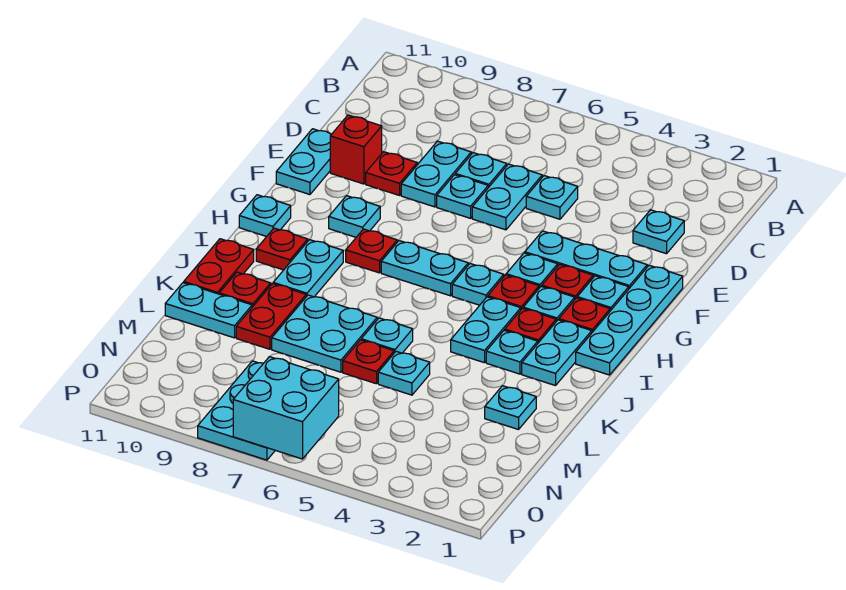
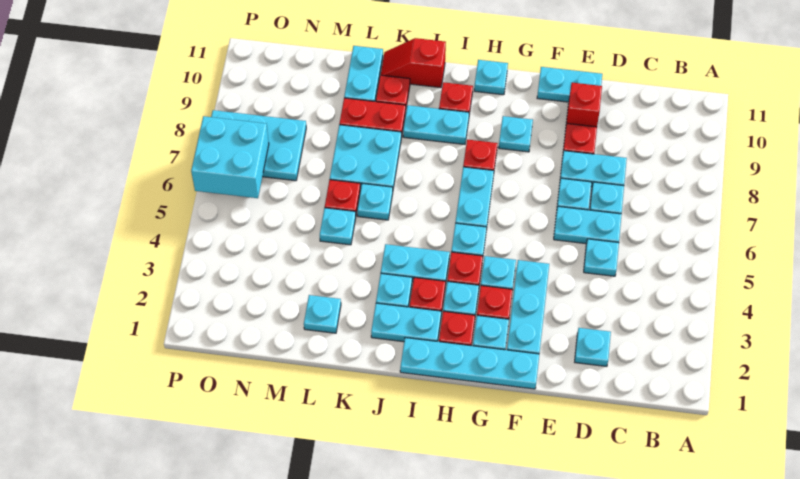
red 1x2 plate [184,239,254,294] -> red 1x2 slope [381,38,446,88]

